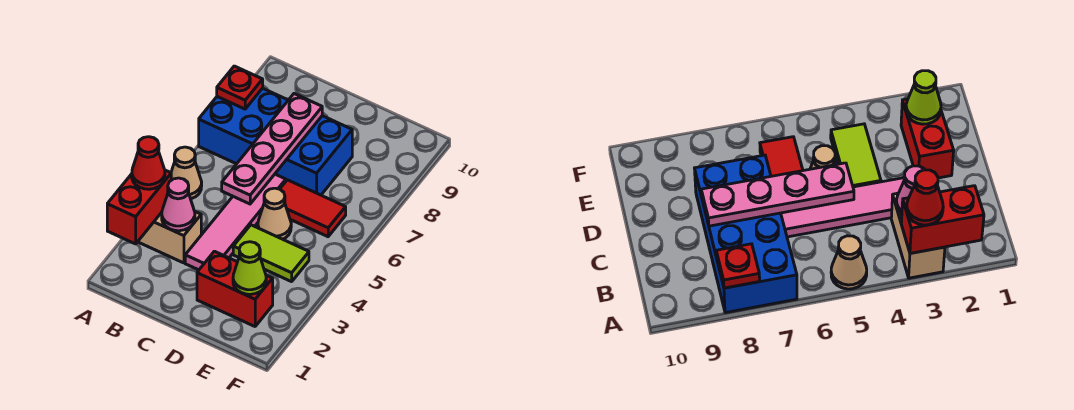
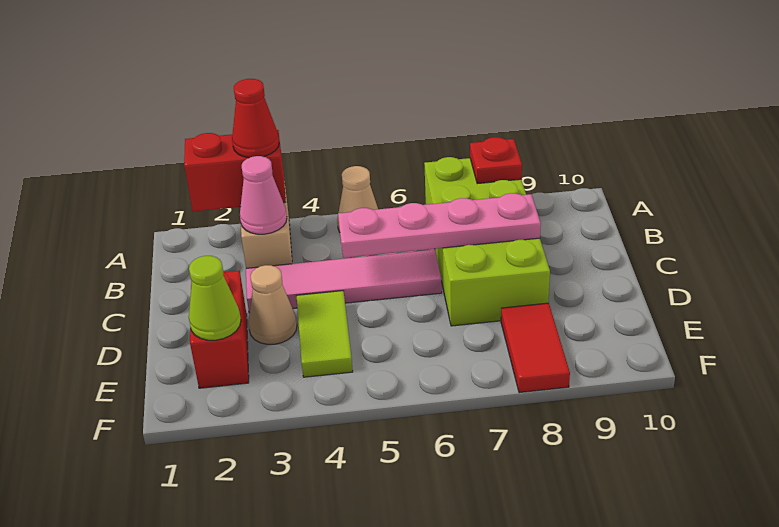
blue 2x4 brick [199,88,352,195] -> lime 2x4 brick [424,157,550,326]
tan 1x1 cone [258,188,291,239] -> tan 1x1 cone moved to [248,265,297,344]
red 1x2 tile [280,180,346,237] -> red 1x2 tile moved to [501,303,570,393]

